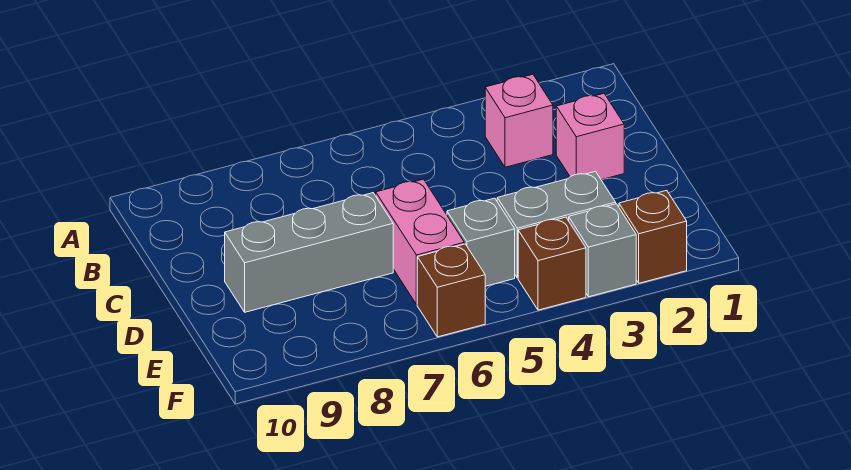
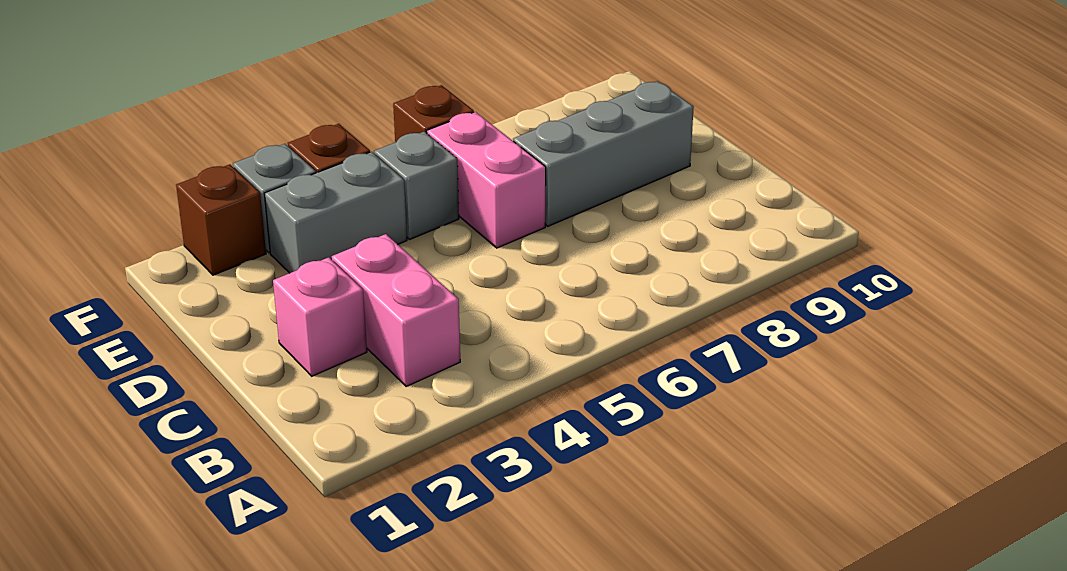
pink 1x1 brick [485,74,553,167] -> pink 1x2 brick [332,234,460,386]

